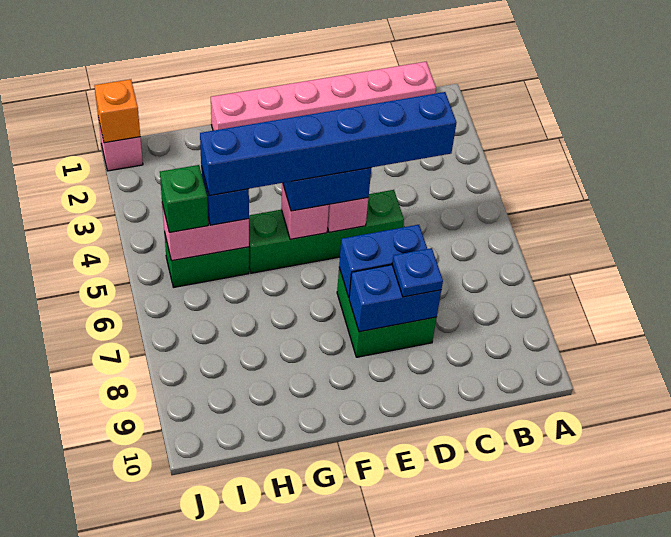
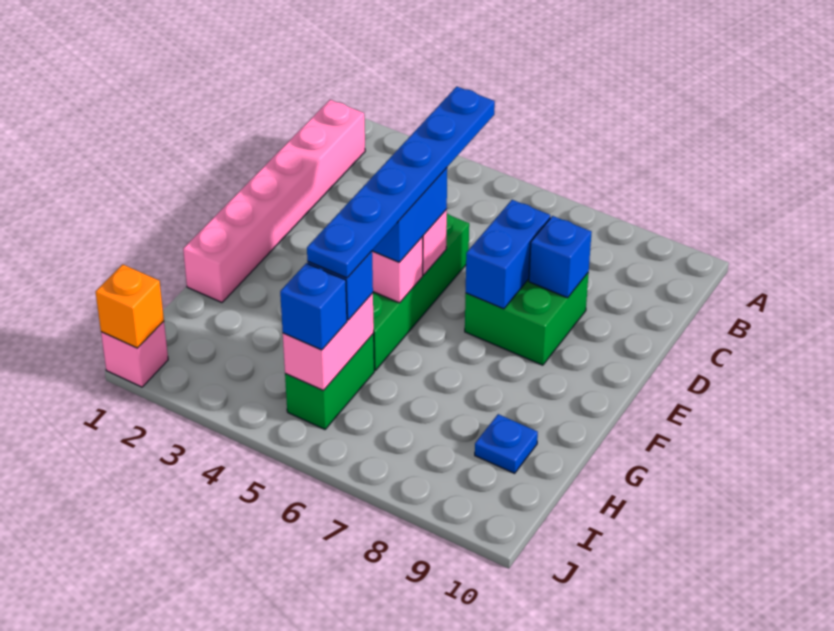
blue 1x6 brick [200,92,456,196] -> blue 1x6 plate [307,87,495,278]
blue 1x2 brick [349,265,441,332] -> blue 1x1 brick [529,216,592,298]
blue 1x1 plate [392,248,443,297] -> blue 1x1 plate moved to [475,414,538,473]
green 1x1 brick [160,165,208,232] -> blue 1x1 brick [280,263,347,350]

